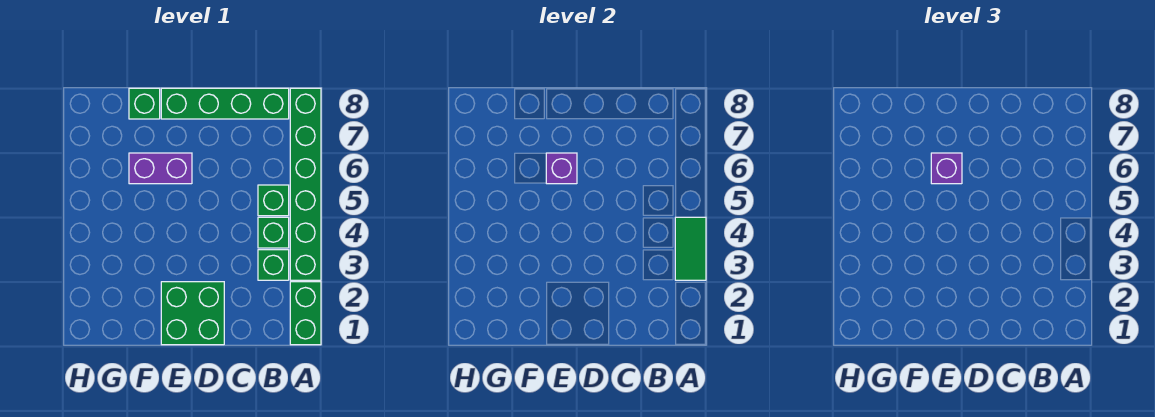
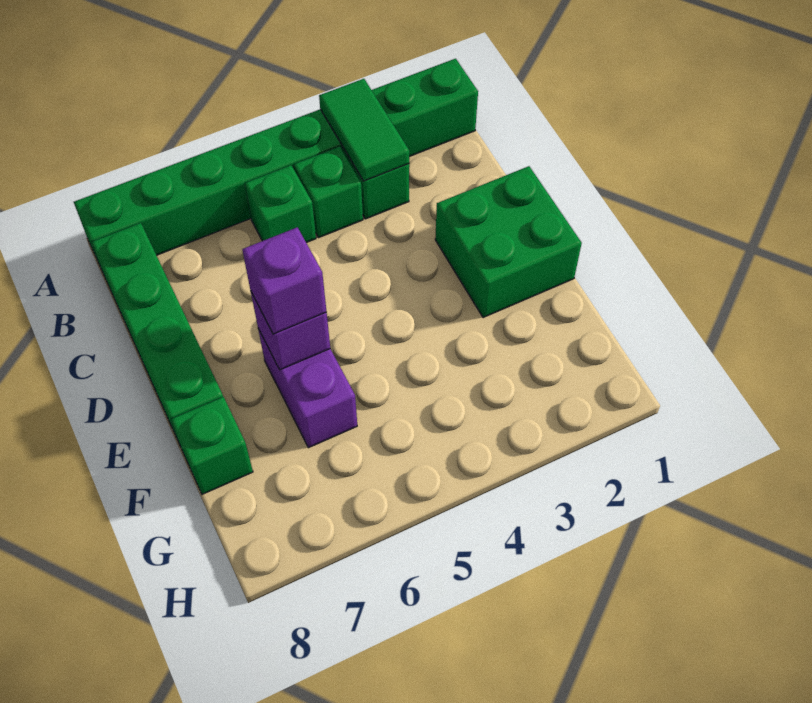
green 1x2 tile [675,217,706,280] -> green 1x2 tile turned to [319,79,409,181]

